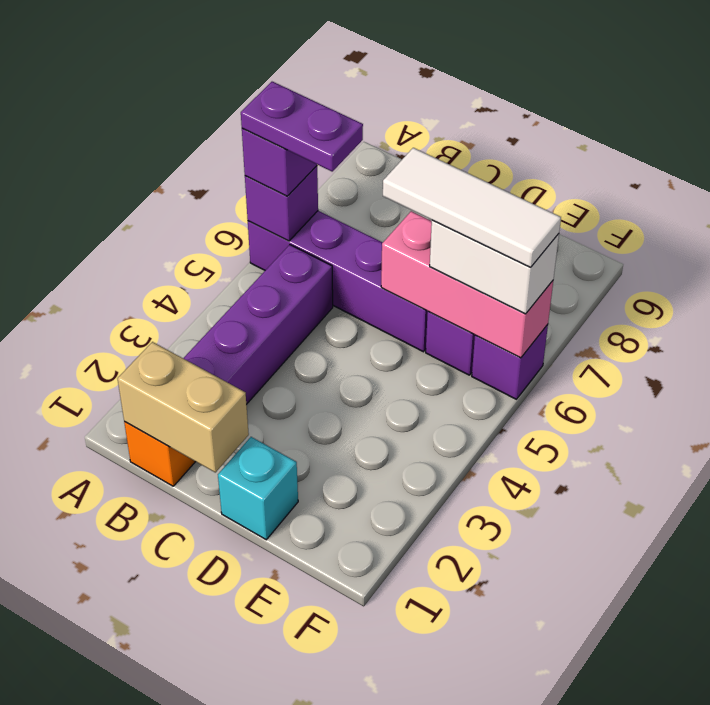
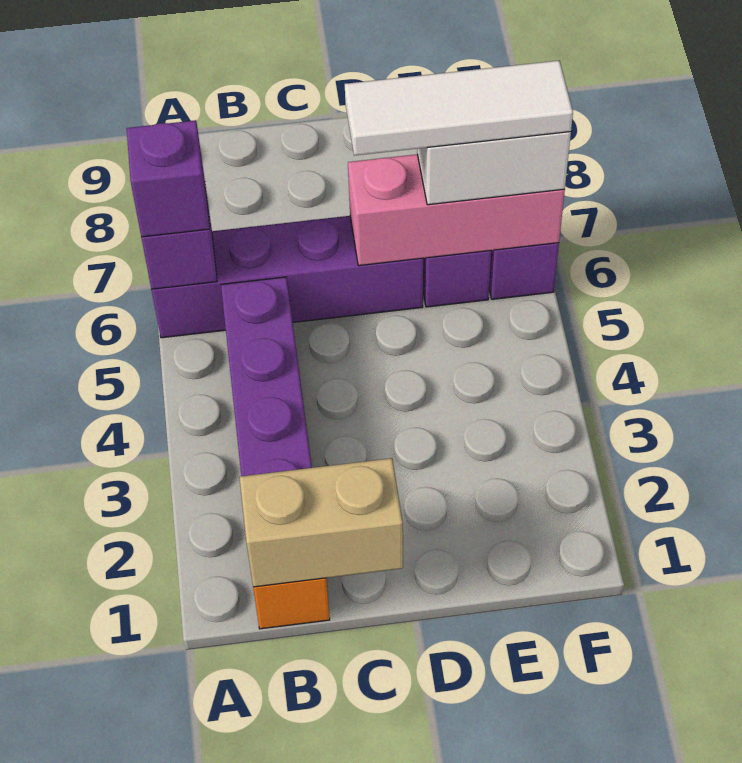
purple 1x2 plate [241,82,363,171] -> none
cyan 1x1 brick [218,437,298,540] -> none

